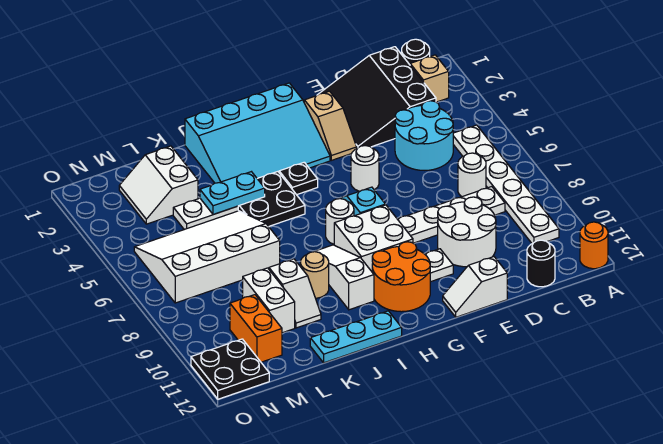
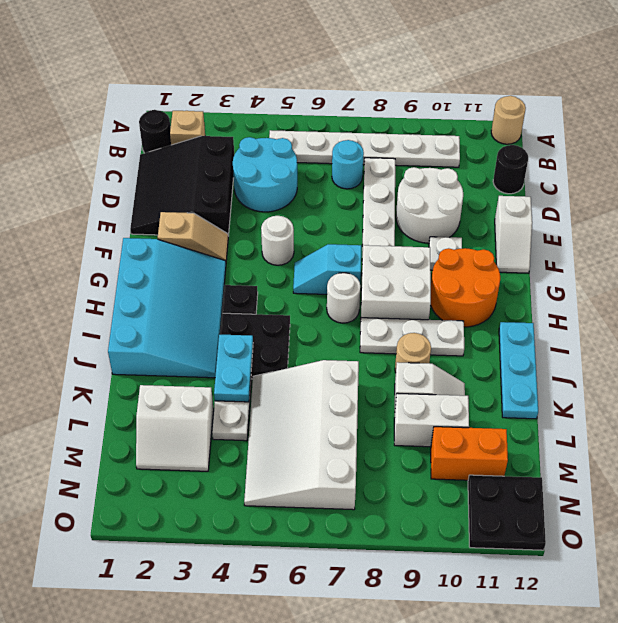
orange 1x1 round brick [580,222,608,269] -> tan 1x1 round brick [491,96,526,144]
black 3x3 slope [319,47,436,148] -> black 3x3 slope turned to [130,136,234,236]
white 1x1 round brick [458,153,486,197] -> cyan 1x1 round brick [332,140,364,189]
white 1x3 slope [314,245,374,310] -> white 1x3 plate [360,318,464,356]

